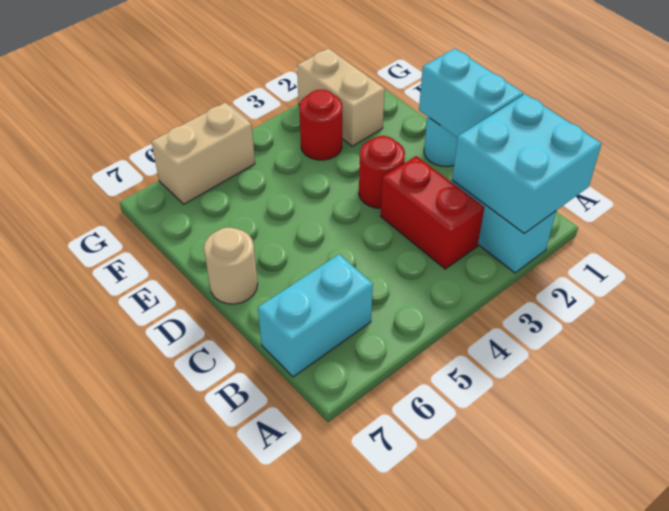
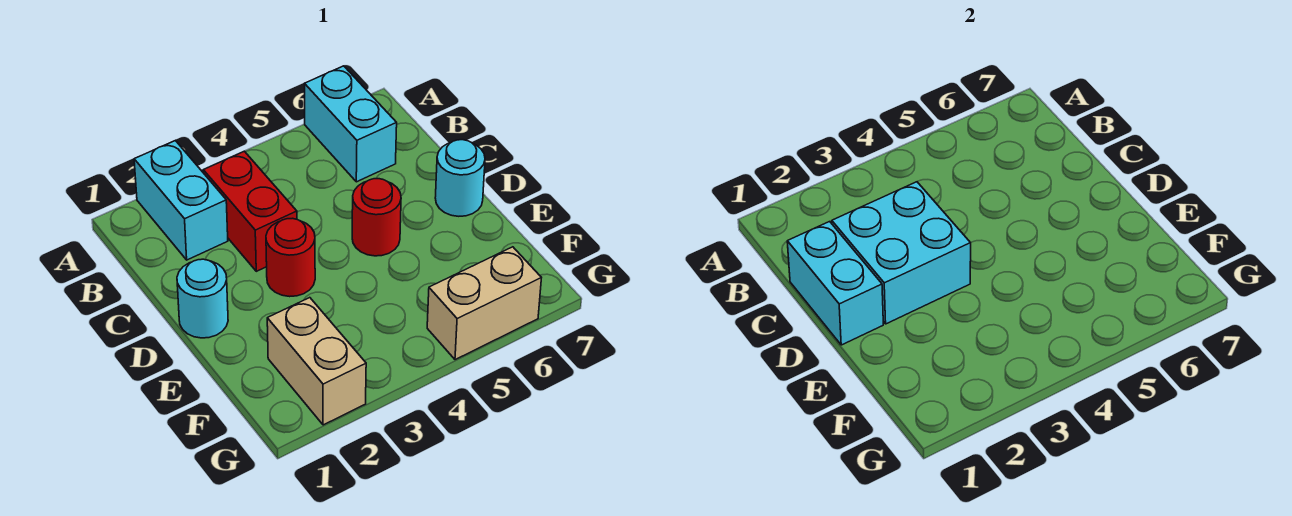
cyan 2x2 brick [452,94,601,233] -> cyan 2x2 brick moved to [832,182,971,324]
cyan 1x2 brick [258,254,373,377] -> cyan 1x2 brick turned to [305,66,397,182]
tan 1x1 round brick [204,227,258,304] -> cyan 1x1 round brick [435,140,485,216]
red 1x1 round brick [299,90,342,160] -> red 1x1 round brick moved to [352,179,401,256]

